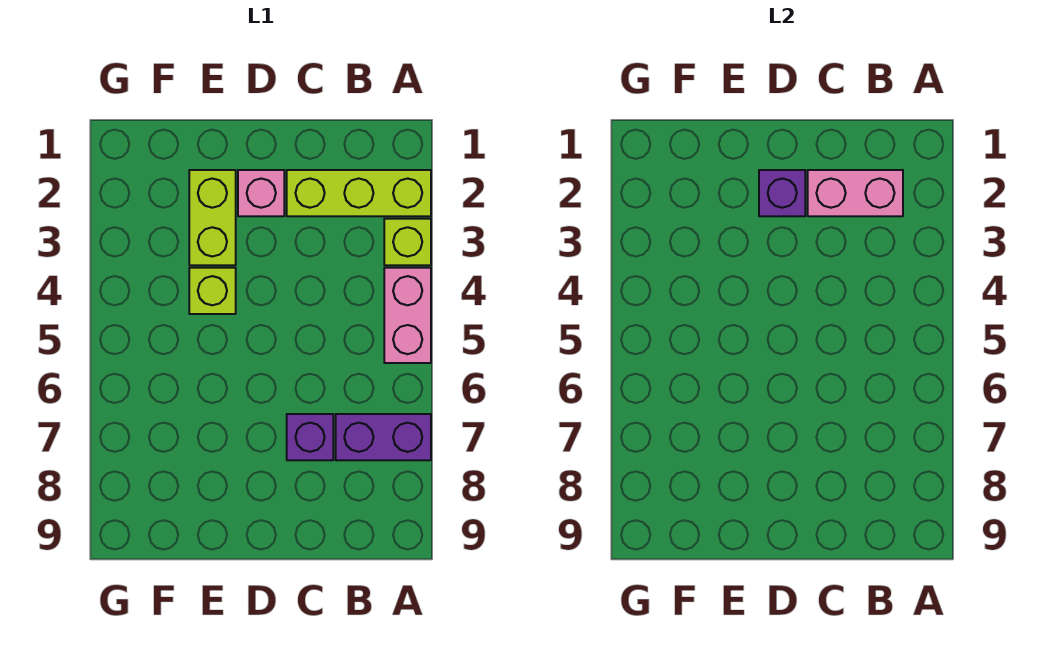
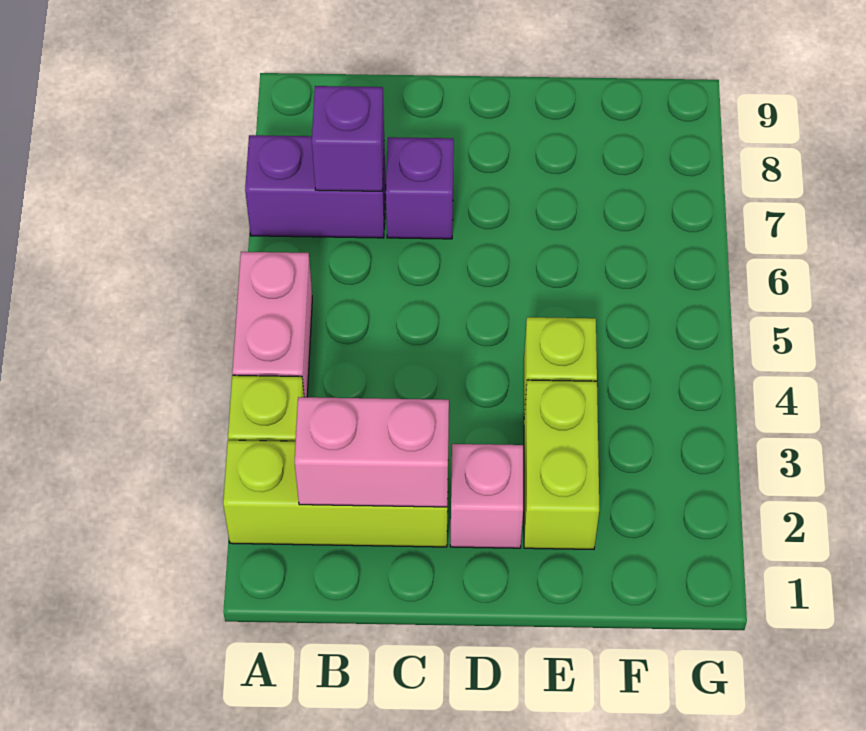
purple 1x1 brick [759,170,805,216] -> purple 1x1 brick moved to [312,86,384,191]

